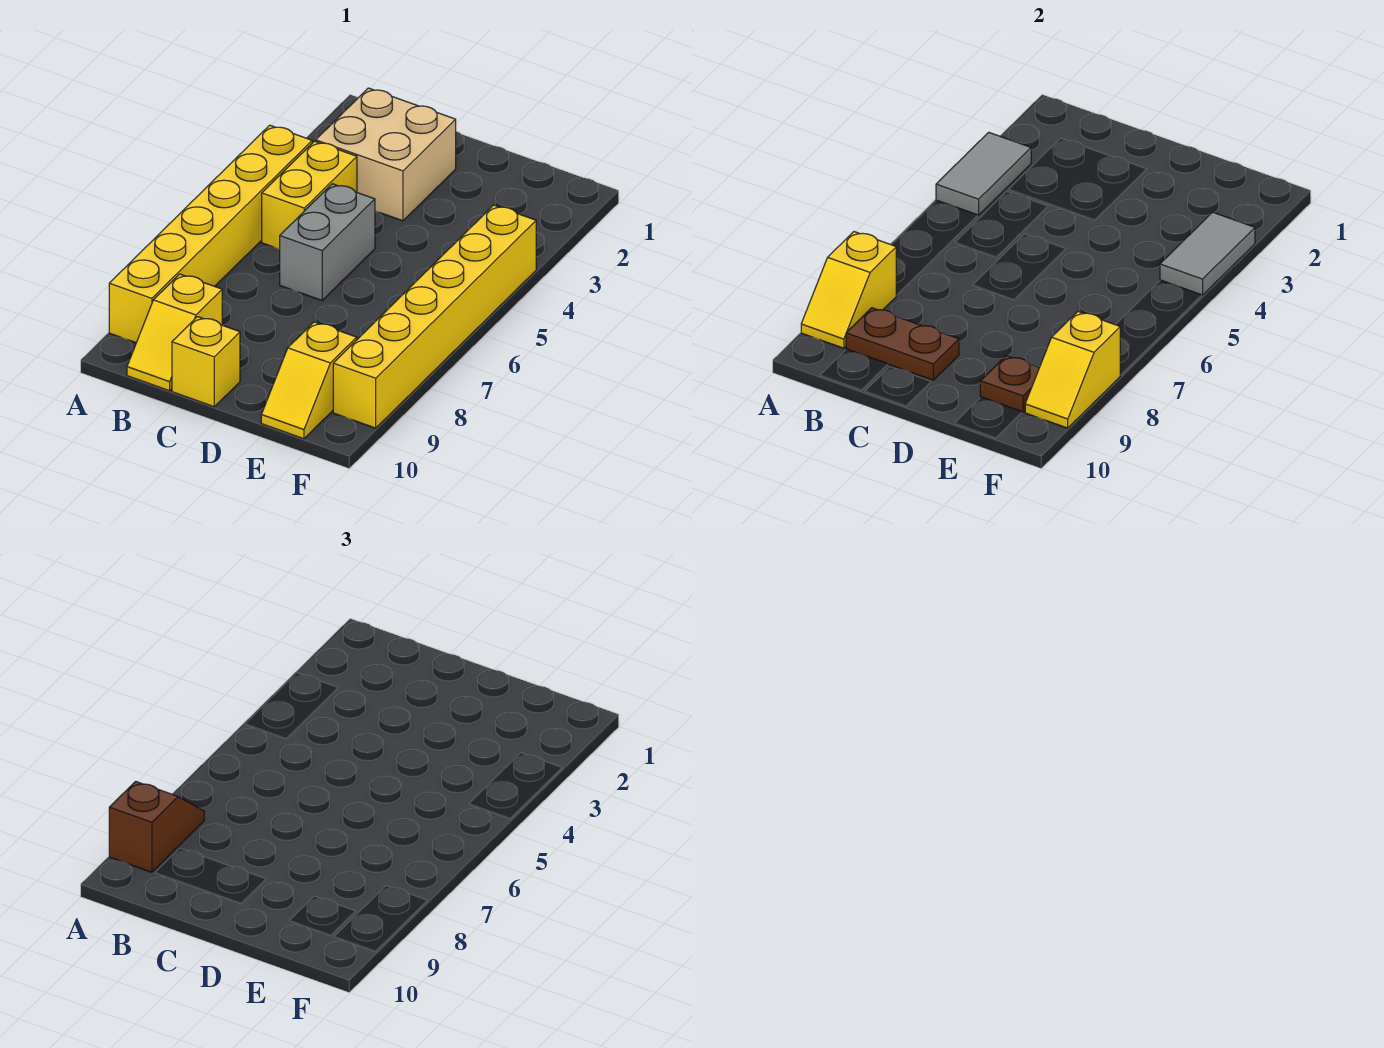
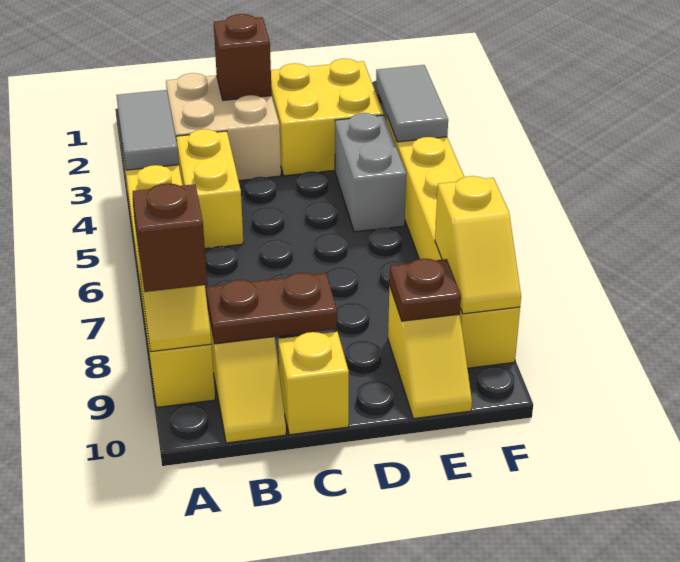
none -> brown 1x1 brick [214,14,272,100]
grey 1x2 brick [280,184,375,300] -> grey 1x2 brick moved to [335,113,406,232]
none -> yellow 2x2 brick [271,59,384,176]

